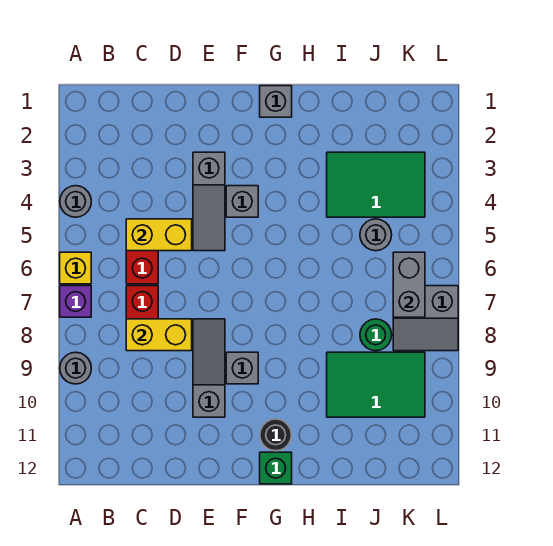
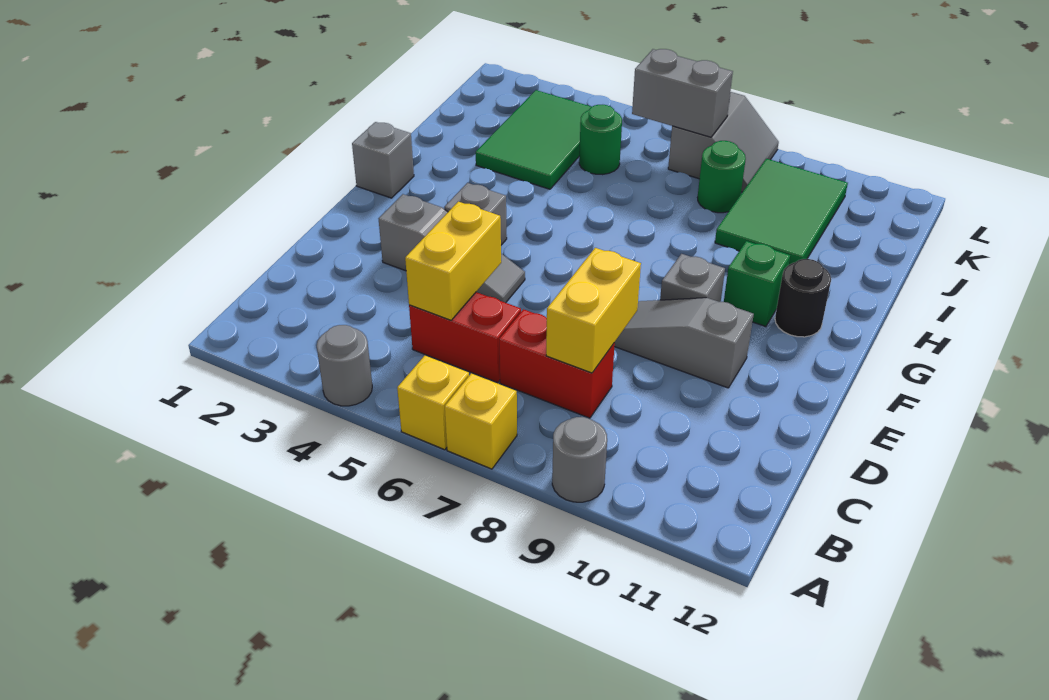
purple 1x1 brick [60,286,91,317] -> yellow 1x1 brick [445,373,517,469]
green 1x1 brick [260,452,292,484] -> green 1x1 brick moved to [724,241,790,327]
grey 1x1 round brick [360,219,392,251] -> green 1x1 round brick [579,105,622,175]

